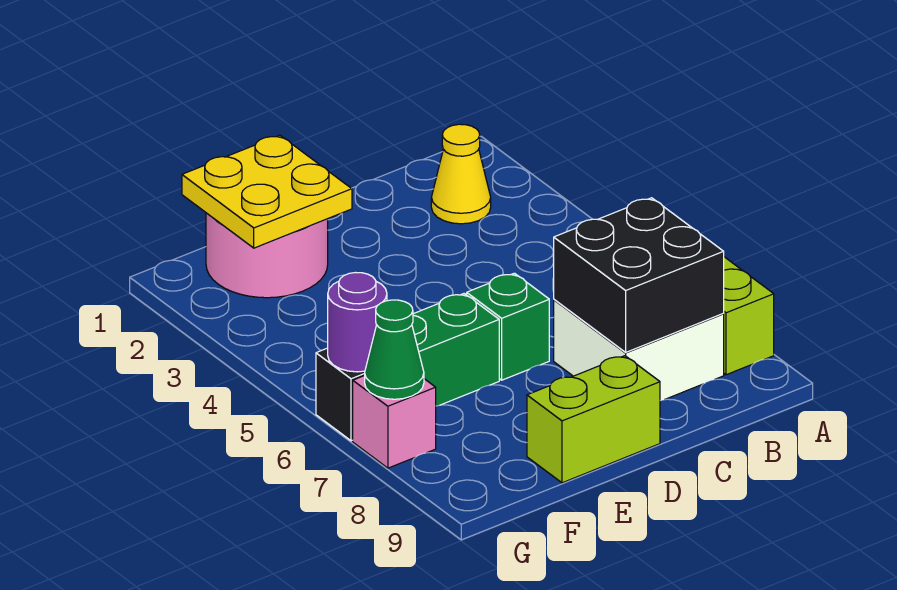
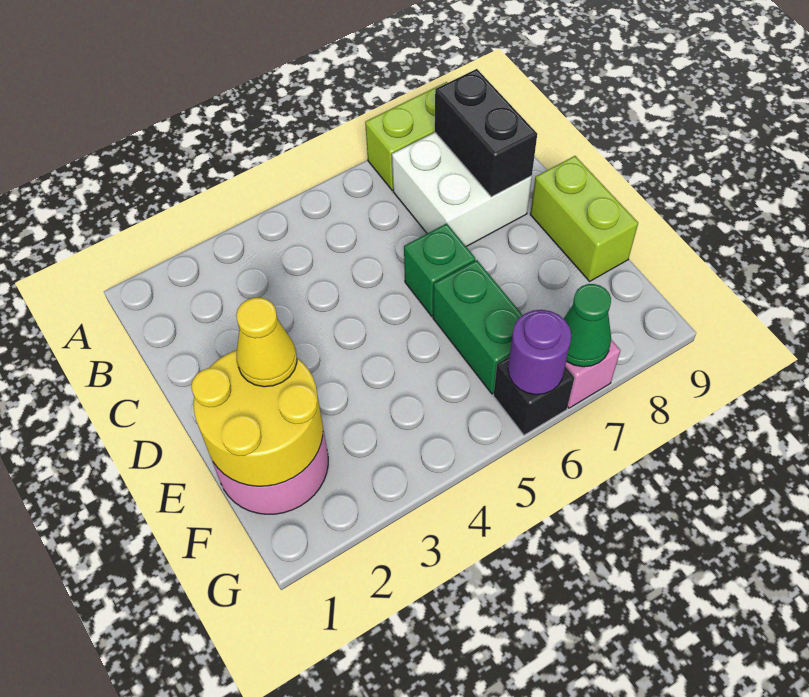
yellow 1x1 cone [431,124,491,224] -> yellow 1x1 cone moved to [236,297,297,387]
black 2x2 brick [554,198,724,352] -> black 1x2 brick [435,69,537,197]
yellow 2x2 plate [182,135,352,248] -> yellow 2x2 round brick [191,350,323,486]

